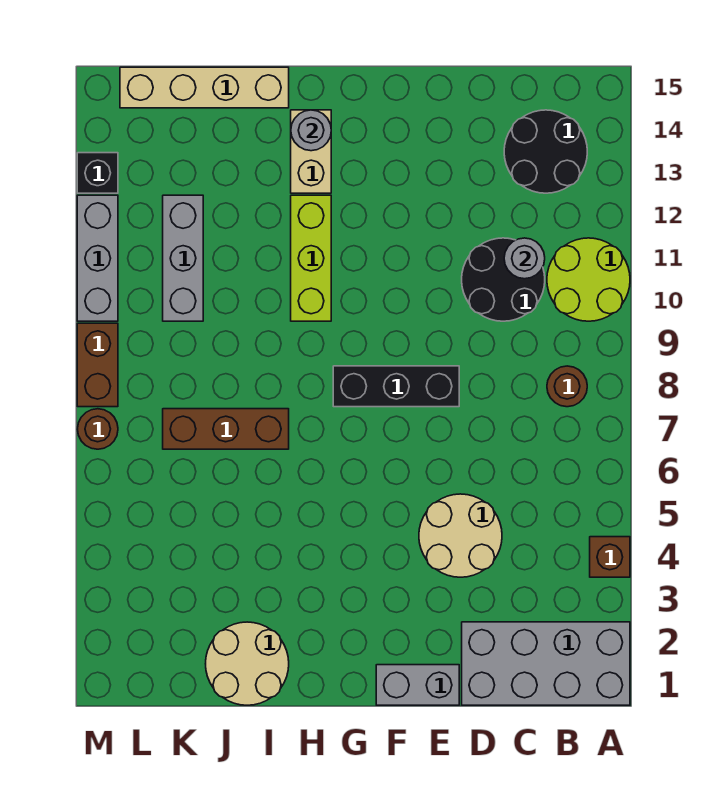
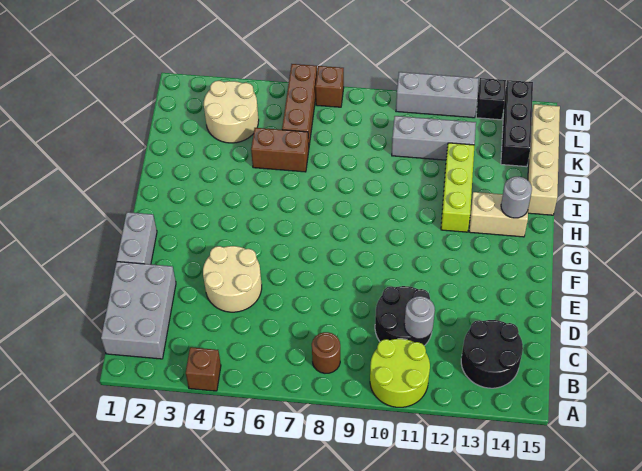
grey 2x4 brick [462,622,630,705] -> grey 2x3 brick [101,262,176,359]
black 1x3 brick [333,366,459,407] -> black 1x3 brick moved to [501,80,533,167]
lime 1x3 brick [291,195,331,321] -> lime 1x3 brick turned to [441,143,475,232]
tan 2x2 round brick [206,622,289,705] -> tan 2x2 round brick moved to [204,81,259,143]
brown 1x3 brick [163,409,289,449] -> brown 1x3 brick moved to [282,64,317,145]
brown 1x1 round brick [78,409,118,449] -> brown 1x1 brick [315,66,344,107]
brown 1x2 brick [77,323,118,407] -> brown 1x2 brick moved to [251,128,309,172]

